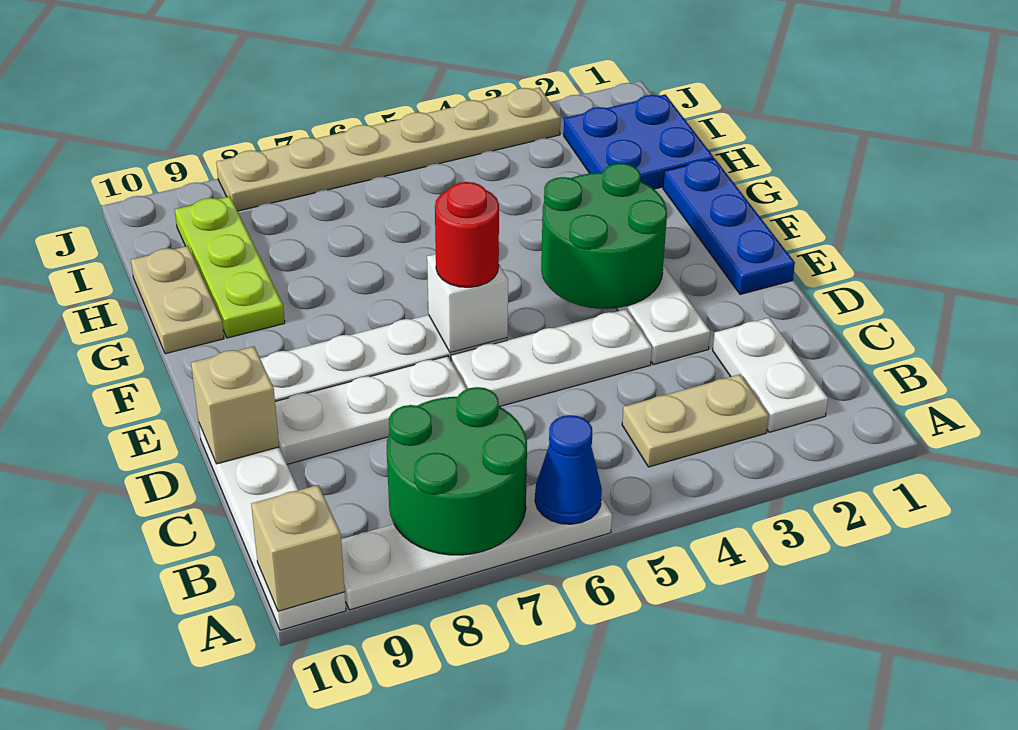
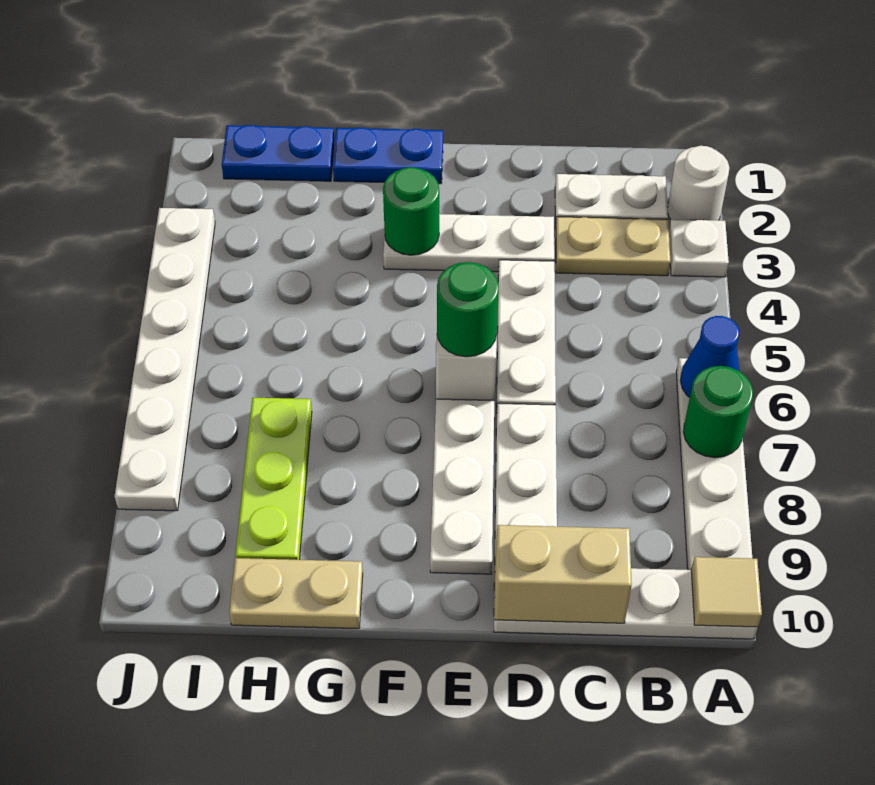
none -> white 1x1 round brick [668,146,729,220]
none -> white 1x1 plate [669,219,729,277]
green 2x2 round brick [387,387,527,555] -> green 1x1 round brick [683,366,753,458]
tan 1x1 brick [251,485,345,611] -> tan 1x1 tile [691,557,762,627]
tan 1x2 plate [622,374,769,467] -> tan 1x2 plate turned to [555,217,671,276]
tan 1x1 brick [191,346,279,464] -> tan 1x2 brick [495,525,632,623]
blue 1x3 plate [663,159,795,295] -> blue 1x2 plate [333,128,443,184]
green 2x2 round brick [541,163,667,309] -> green 1x1 round brick [383,167,439,255]
red 1x1 round brick [435,182,499,287] -> green 1x1 round brick [437,262,499,357]
lime 1x3 plate [175,196,285,338] -> lime 1x3 plate turned to [235,398,312,560]
blue 2x2 plate [564,94,714,189] -> blue 1x2 plate [222,125,334,181]
tan 1x6 plate [216,87,560,211] -> white 1x6 plate [115,208,215,511]

